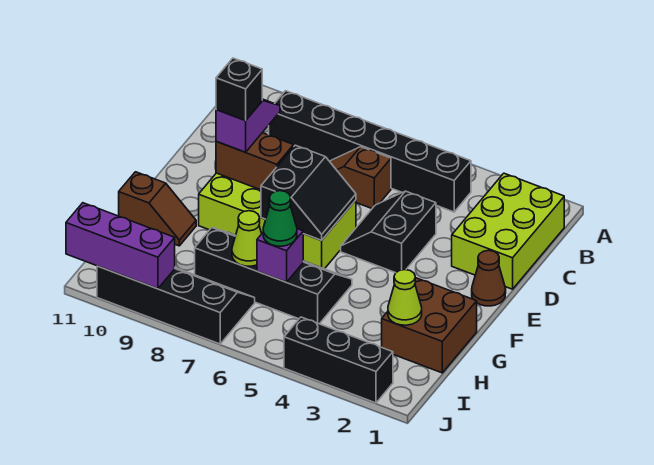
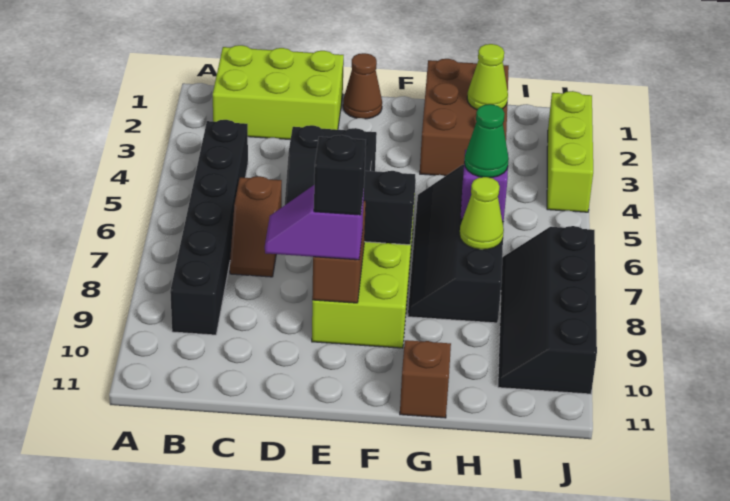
brown 2x2 brick [382,278,477,373] -> brown 2x3 brick [420,59,509,176]
black 1x3 brick [284,317,393,403] -> lime 1x3 brick [547,91,593,212]
purple 1x3 brick [66,203,175,289] -> none

